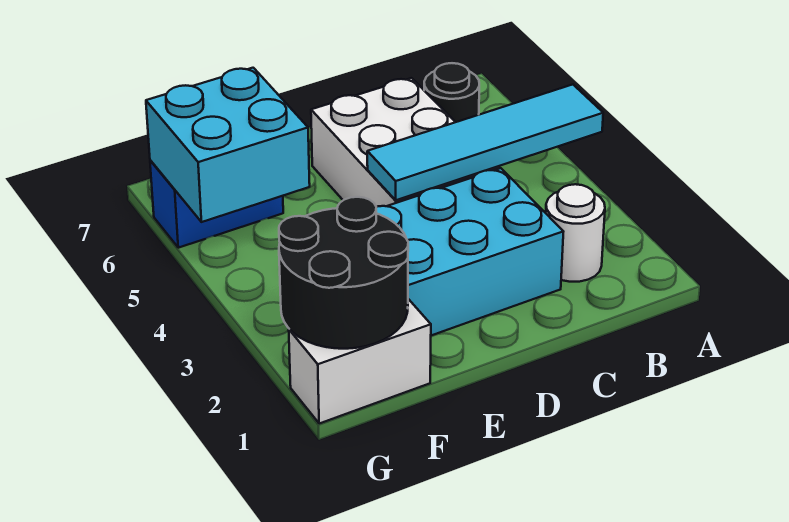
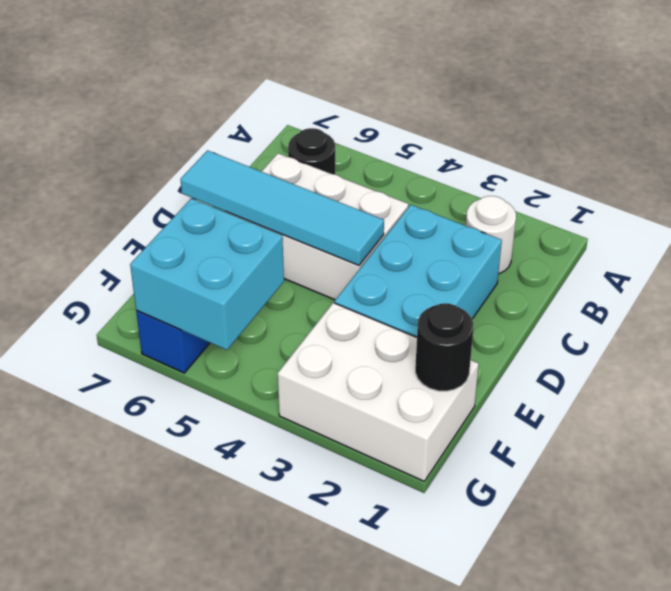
cyan 1x4 tile [367,85,603,200] -> cyan 1x4 tile turned to [180,151,384,265]
white 1x2 brick [289,299,431,424] -> white 2x3 brick [278,303,479,481]
black 2x2 round brick [279,197,408,349] -> black 1x1 round brick [415,303,473,391]

